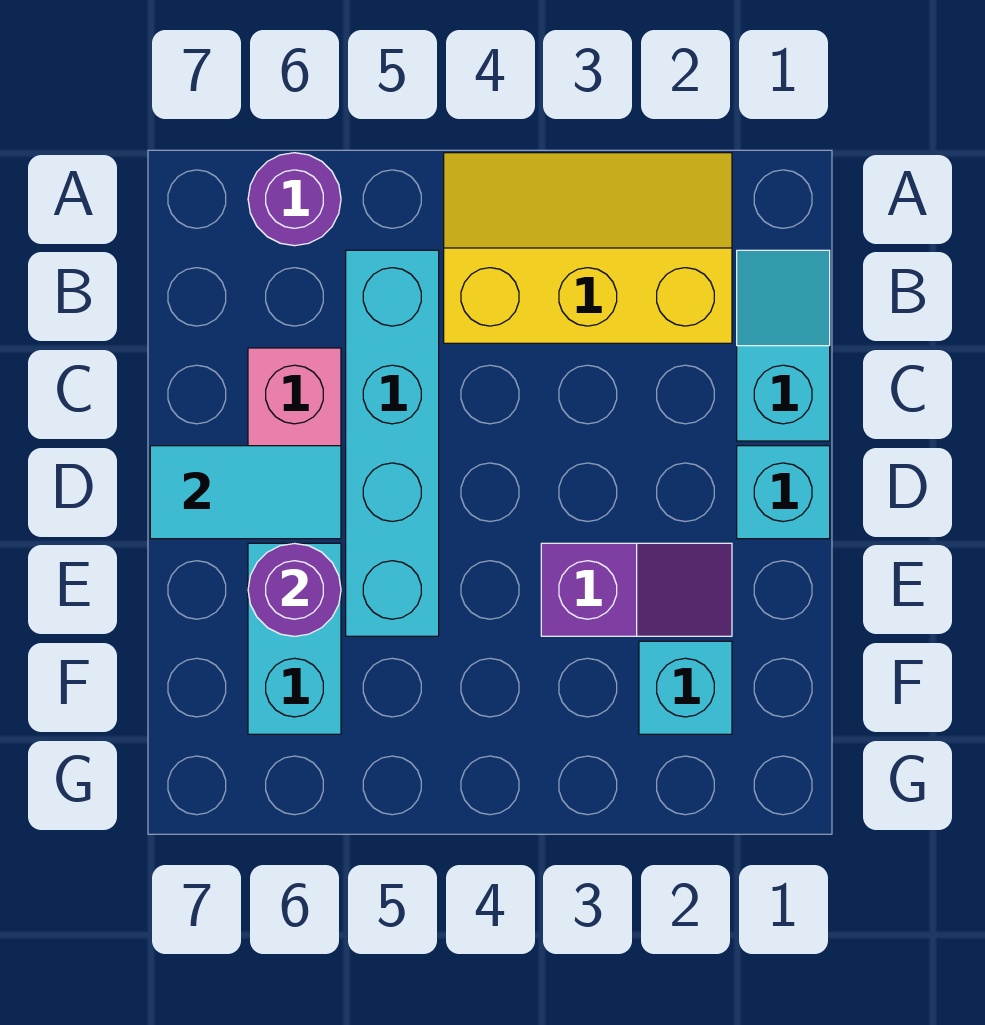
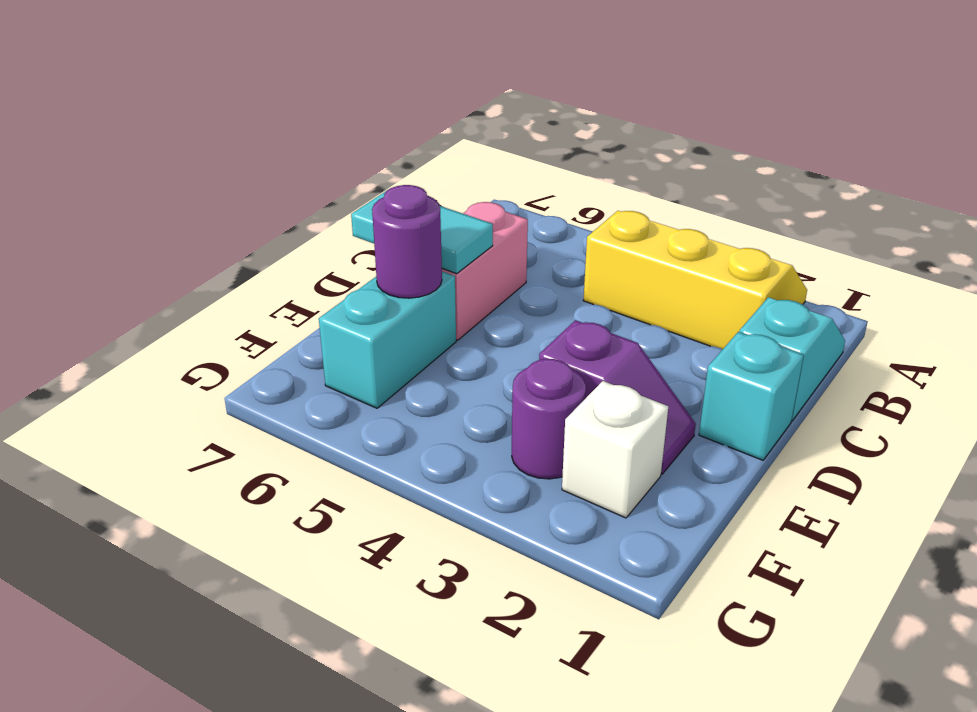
purple 1x1 round brick [248,153,341,246] -> purple 1x1 round brick moved to [512,359,586,479]
cyan 1x4 brick [346,250,439,636] -> none
cyan 1x1 brick [639,641,732,734] -> white 1x1 brick [562,381,668,518]

